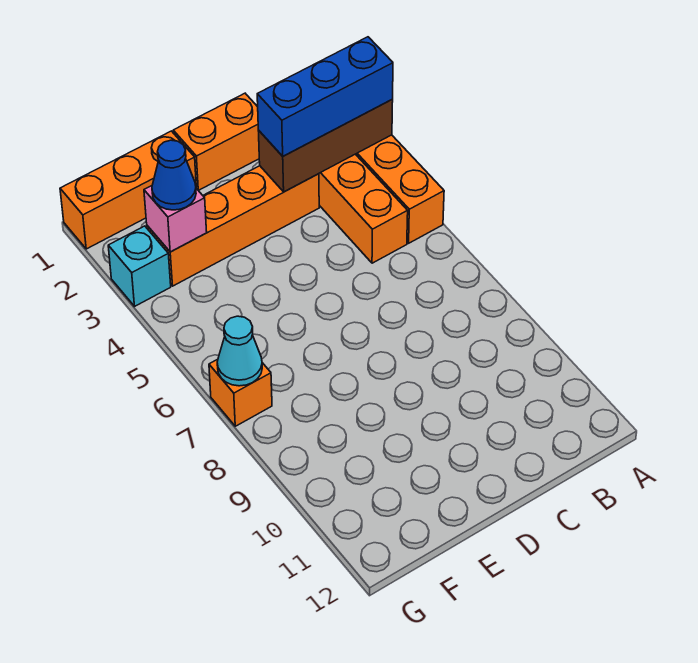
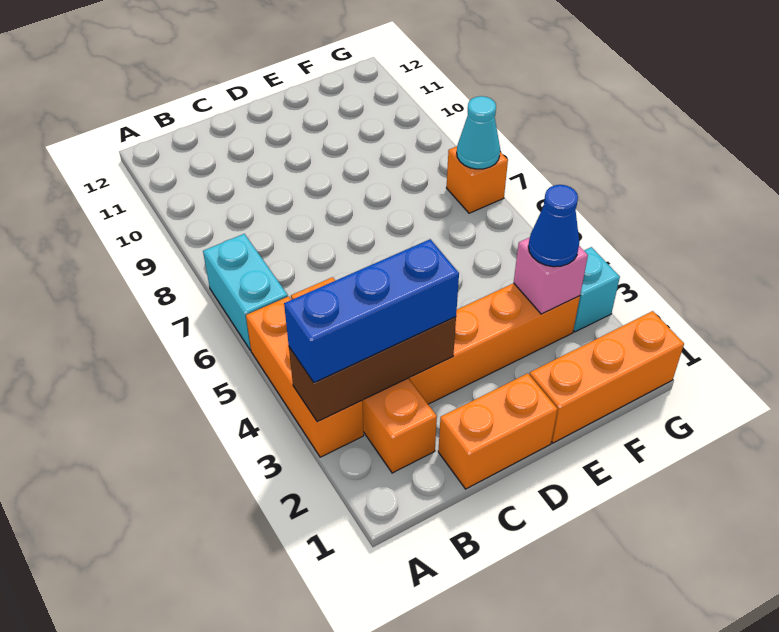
none -> cyan 1x2 brick [203,234,288,350]

